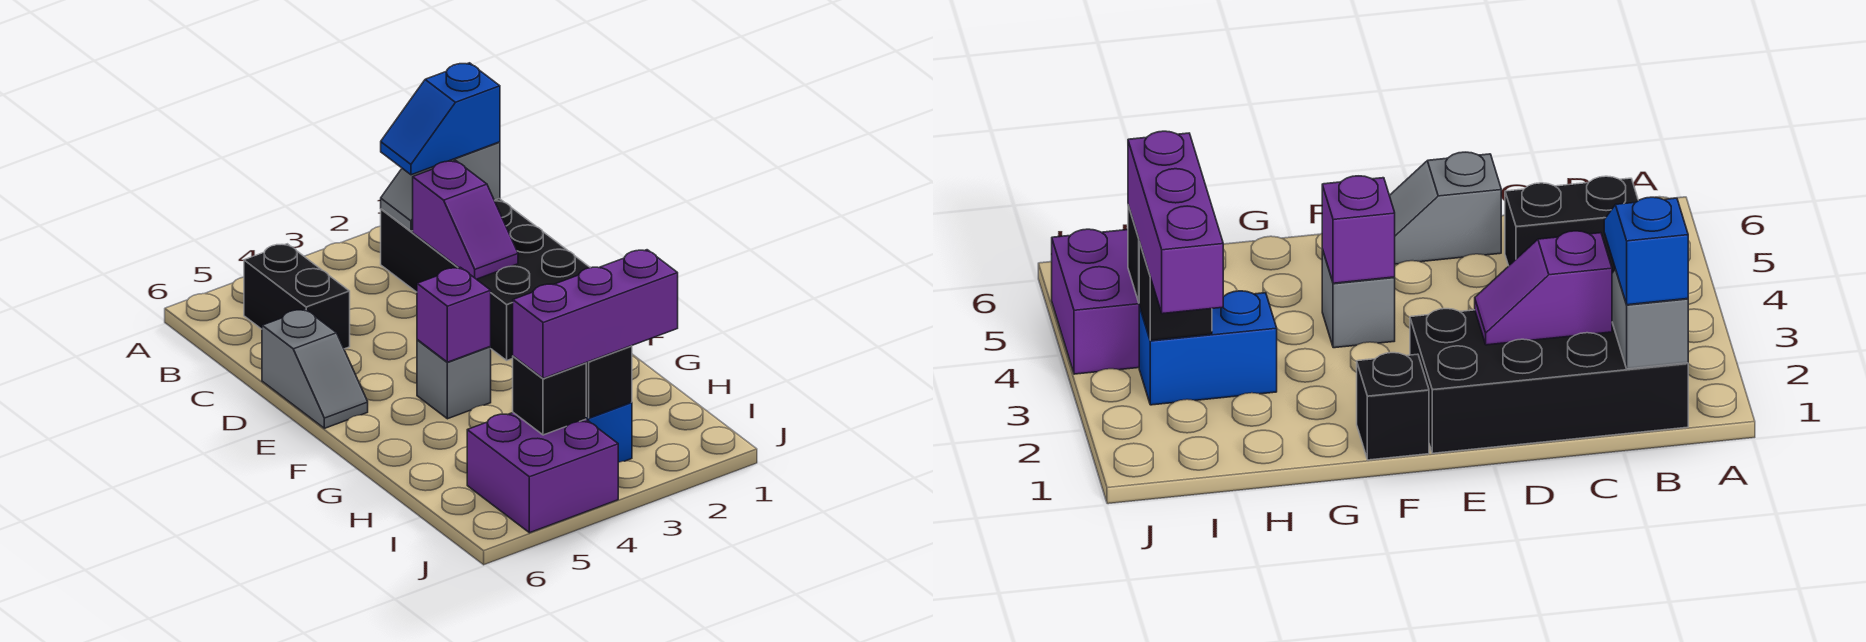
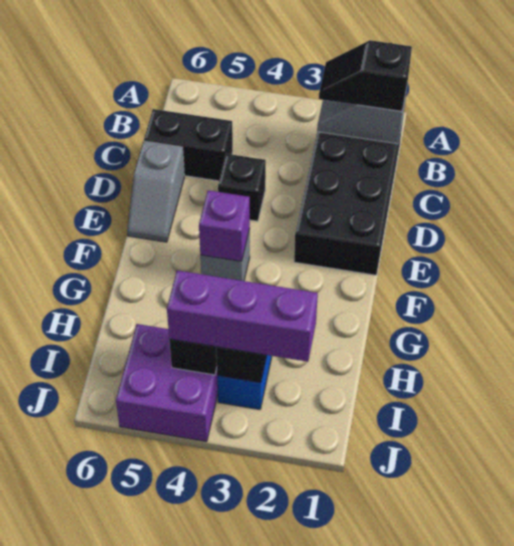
blue 1x2 slope [381,63,500,175] -> black 1x2 slope [319,40,412,111]
black 1x2 brick [244,244,350,349] -> black 1x2 brick turned to [144,109,233,181]
purple 1x2 slope [413,161,518,279] -> none
black 1x1 brick [1357,353,1429,460] -> black 1x1 brick moved to [218,154,266,221]

